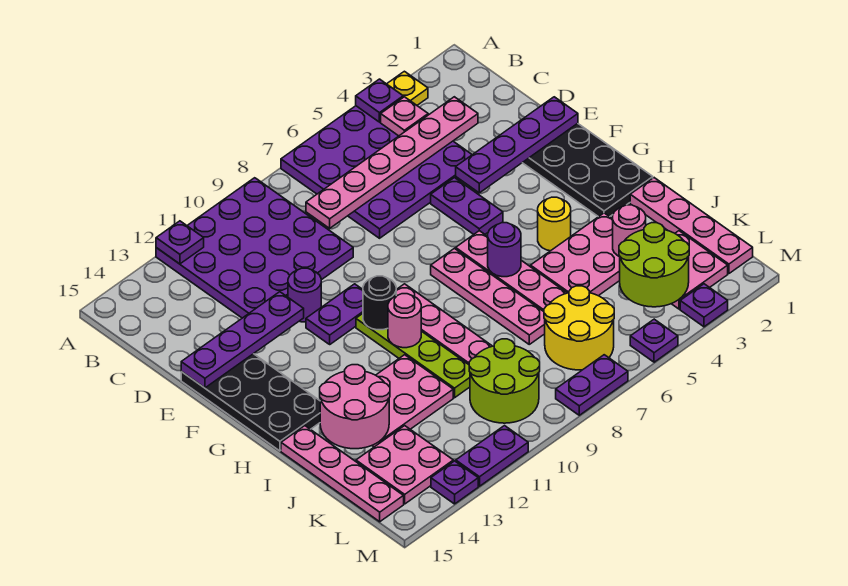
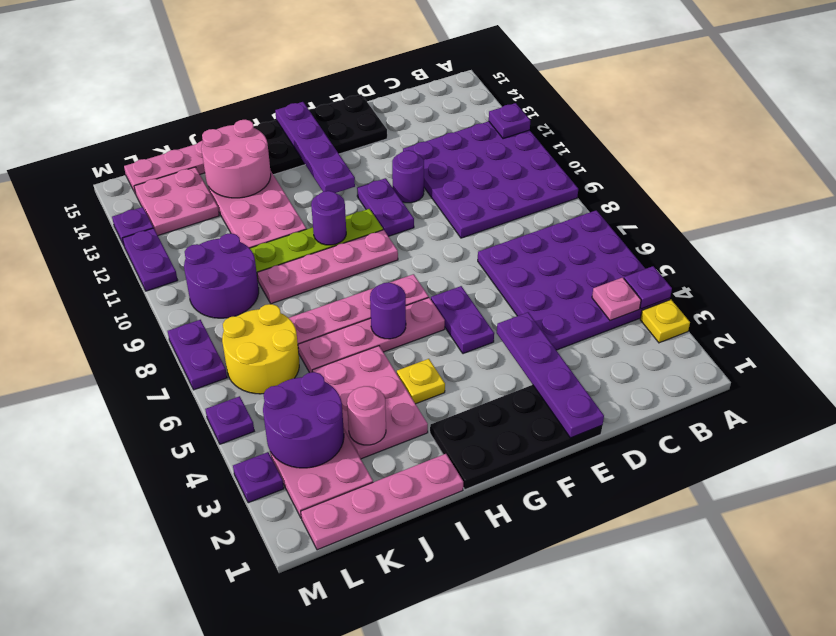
pink 1x6 plate [306,97,478,228] -> none
purple 1x2 plate [431,178,503,234] -> purple 1x2 plate turned to [431,286,494,354]
purple 1x4 plate [181,292,304,388] -> purple 1x4 plate moved to [275,102,355,193]
black 1x1 round brick [363,276,396,330] -> none
yellow 1x1 round brick [538,197,571,251] -> yellow 1x1 plate [397,359,445,404]
pink 1x1 round brick [388,294,421,348] -> purple 1x1 round brick [311,191,346,245]
lime 2x2 round brick [619,223,689,307] -> purple 2x2 round brick [263,372,344,468]
lime 2x2 round brick [469,339,540,423] -> purple 2x2 round brick [184,233,259,318]

